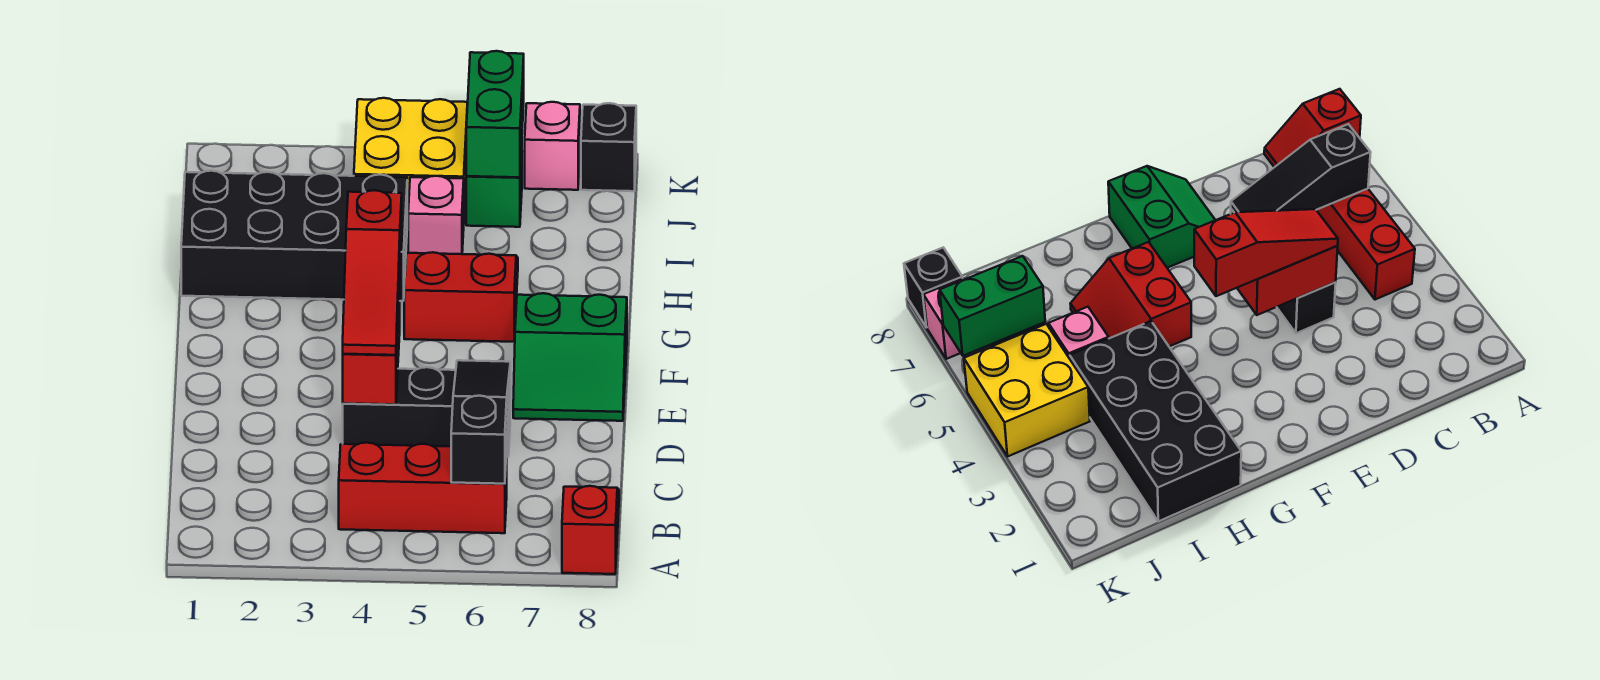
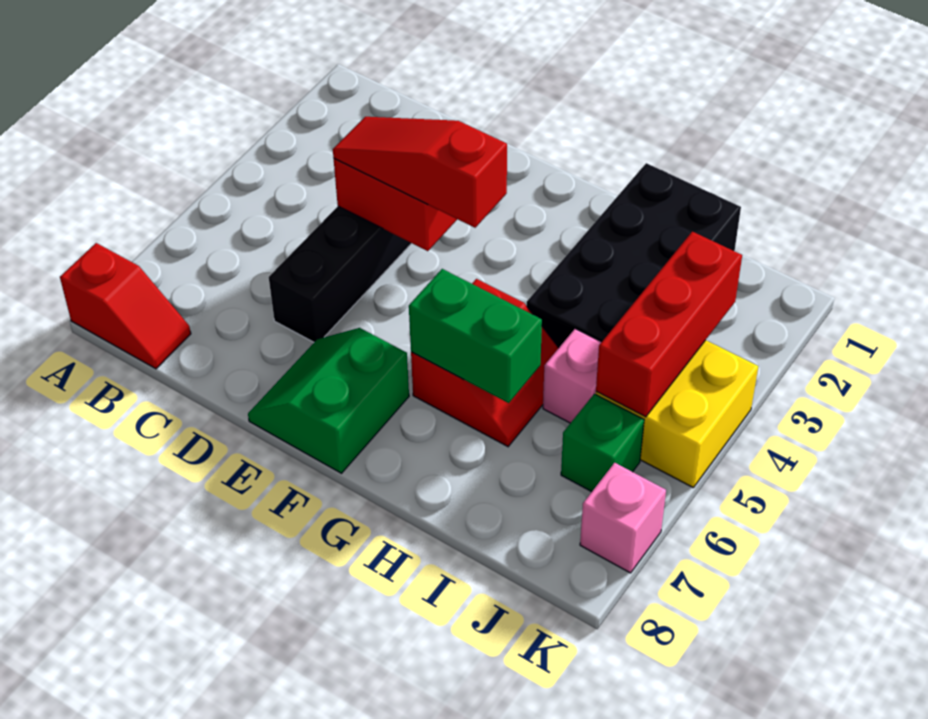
red 1x3 brick [339,443,507,533] -> red 1x3 brick moved to [596,232,742,417]
black 1x3 slope [451,360,510,484] -> none
green 1x2 brick [466,51,524,177] -> green 1x2 brick moved to [409,269,542,403]
black 1x1 brick [581,103,636,191] -> none

